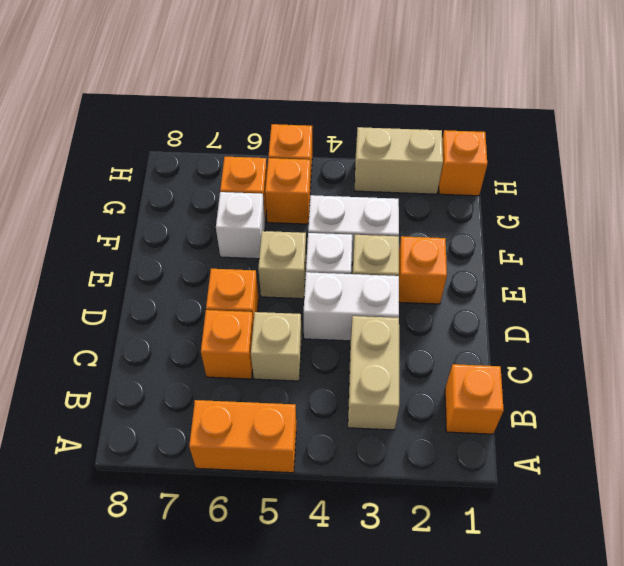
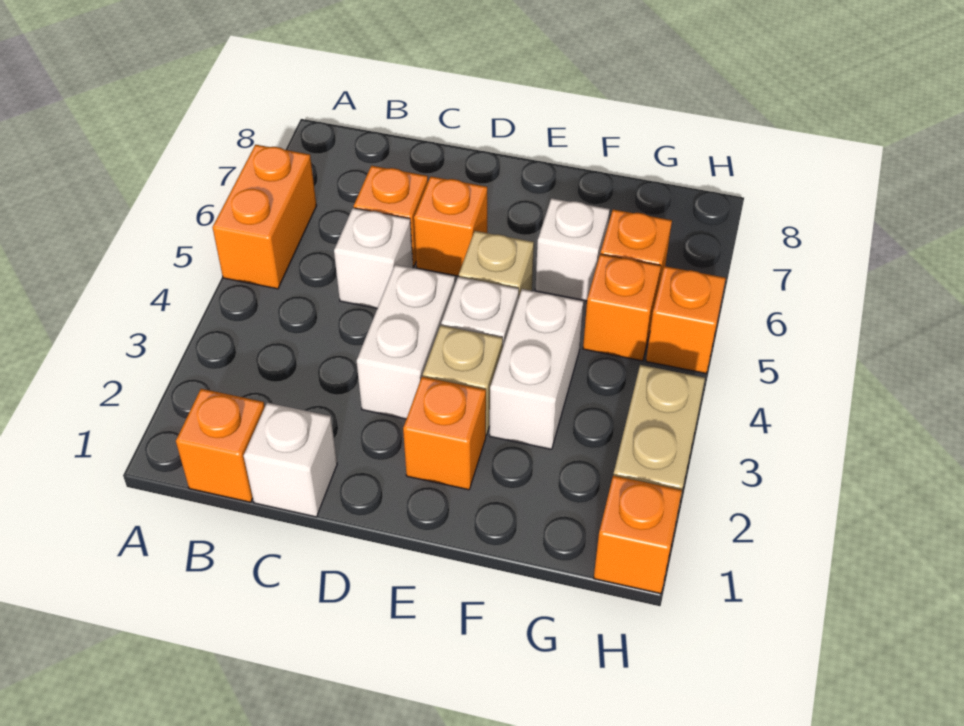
tan 1x2 brick [348,316,399,430] -> none
none -> white 1x1 brick [244,403,337,517]
tan 1x1 brick [251,312,302,381] -> white 1x1 brick [334,208,413,308]

